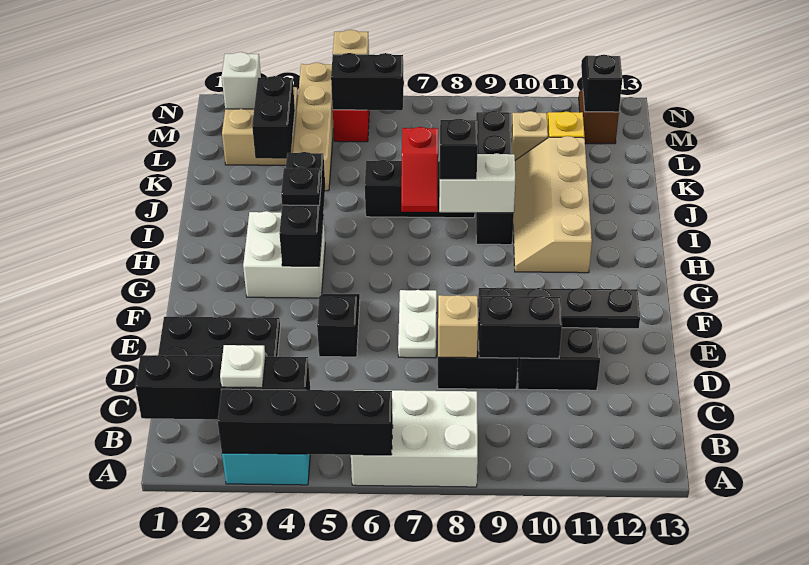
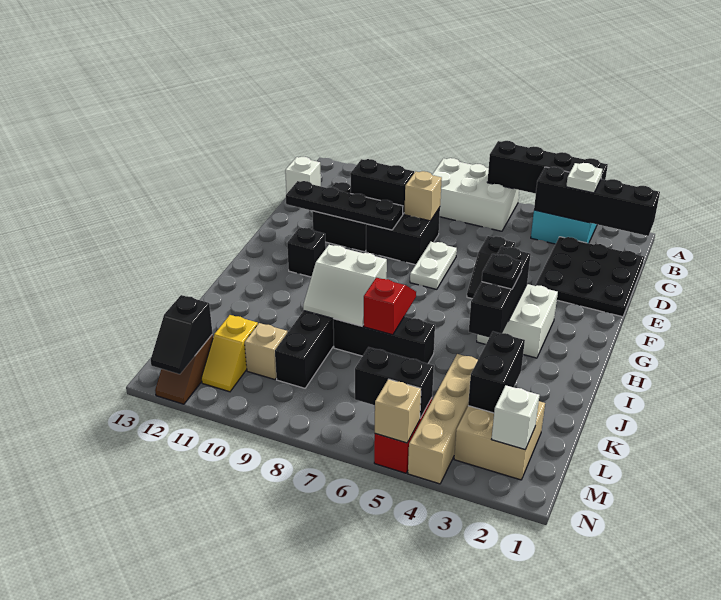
none -> white 1x1 brick [285,157,321,194]
tan 2x4 slope [513,136,592,273] -> none
black 1x1 brick [440,119,478,179] -> black 1x1 brick moved to [287,227,326,277]

